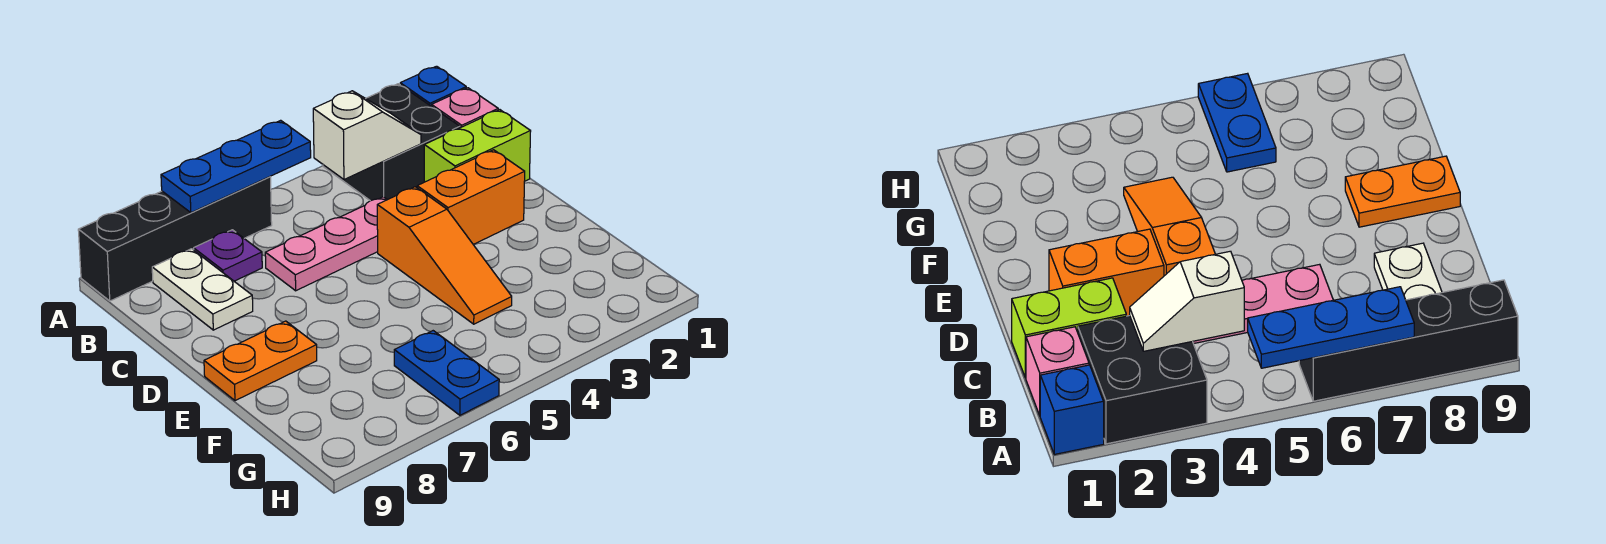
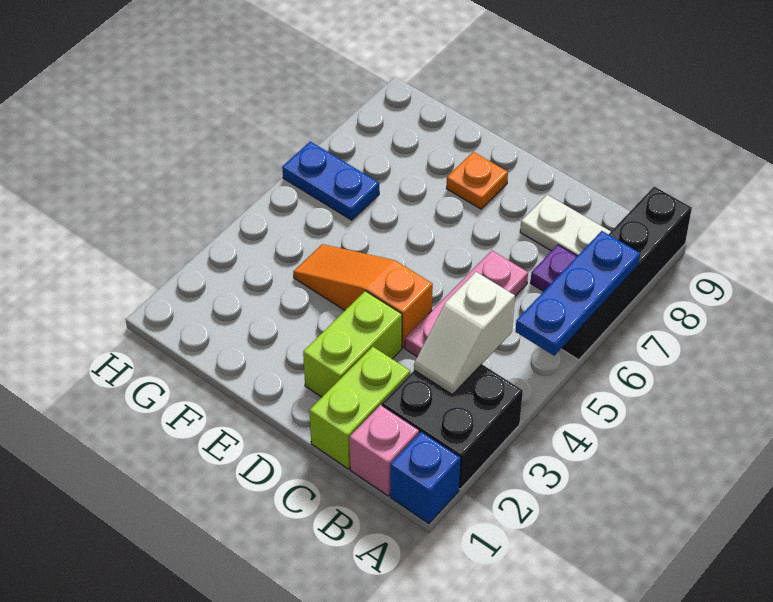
orange 1x2 brick [417,150,525,244] -> lime 1x2 brick [303,291,402,397]
orange 1x2 plate [204,321,317,401] -> orange 1x1 plate [446,152,508,209]

